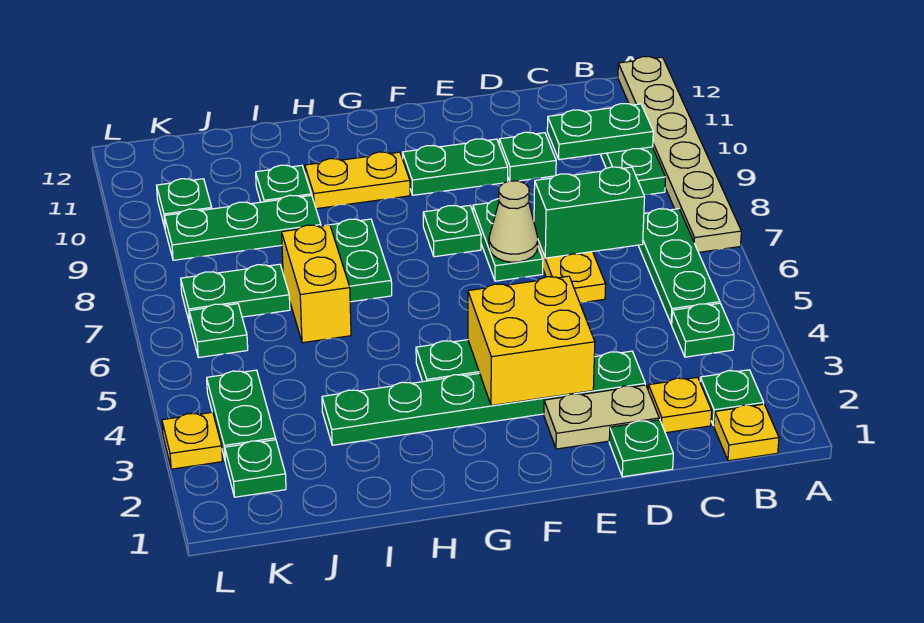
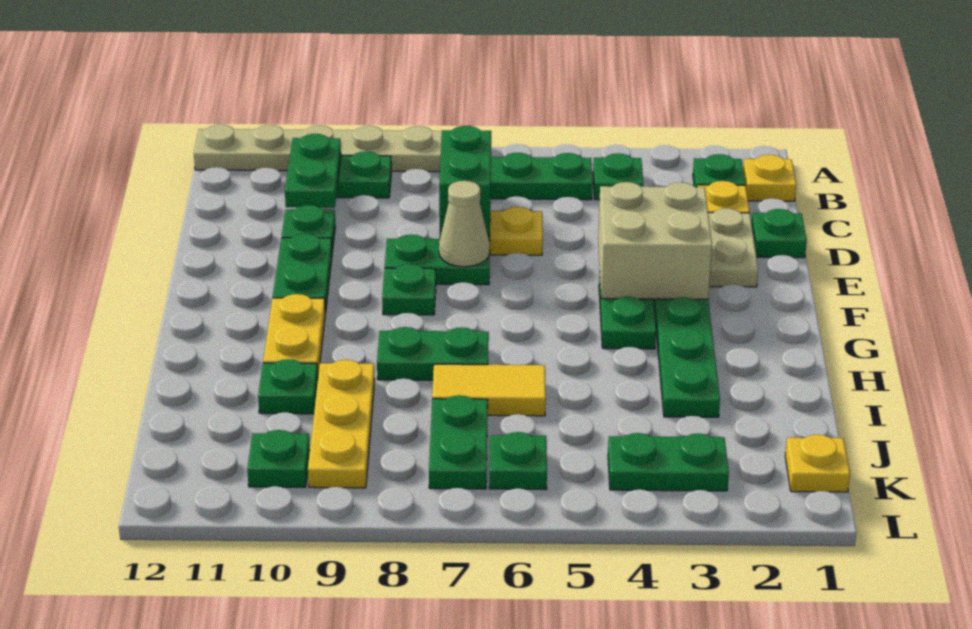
yellow 2x2 brick [468,276,595,406] -> tan 2x2 brick [598,182,712,299]
yellow 1x2 brick [282,225,351,343] -> yellow 1x2 tile [432,364,546,416]
green 1x3 plate [164,195,321,260] -> yellow 1x3 plate [308,360,375,488]
green 1x1 plate [225,440,286,497] -> none
yellow 1x1 plate [162,412,222,469] -> yellow 1x1 plate moved to [785,435,850,492]

